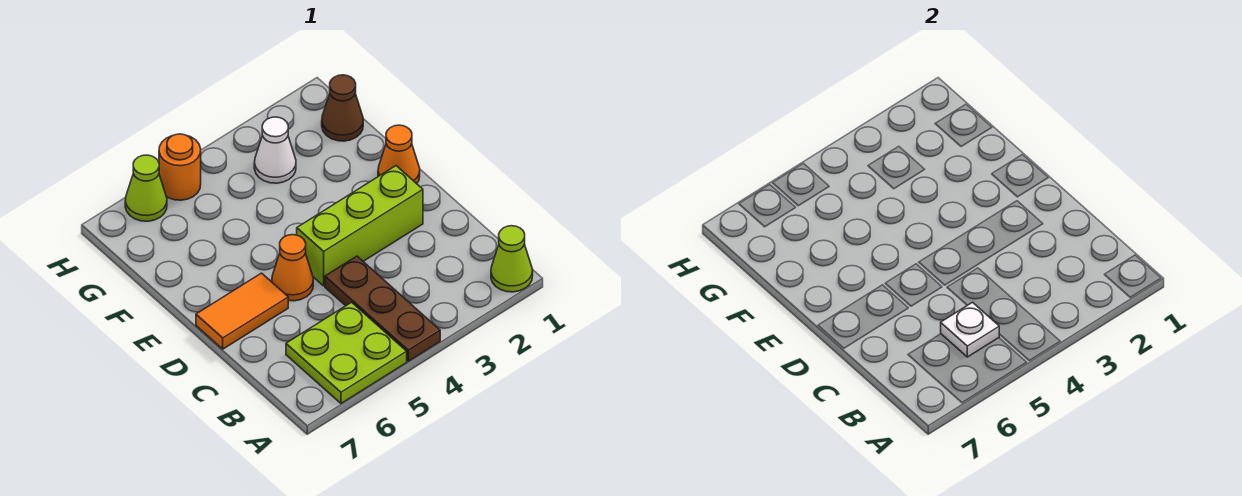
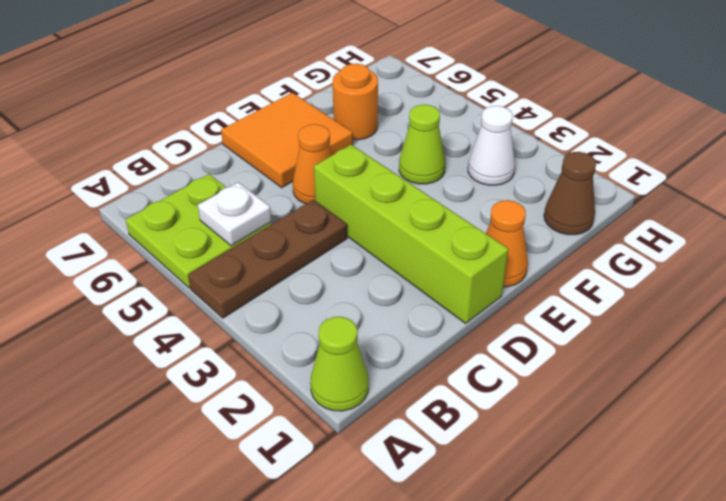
lime 1x3 brick [297,166,423,286] -> lime 1x4 brick [314,145,508,323]
orange 1x2 tile [196,273,288,349] -> orange 2x2 tile [221,93,353,188]
orange 1x1 round brick [159,134,201,200] -> orange 1x1 round brick moved to [333,64,378,140]
lime 1x1 cone [125,155,167,221] -> lime 1x1 cone moved to [399,105,445,184]

